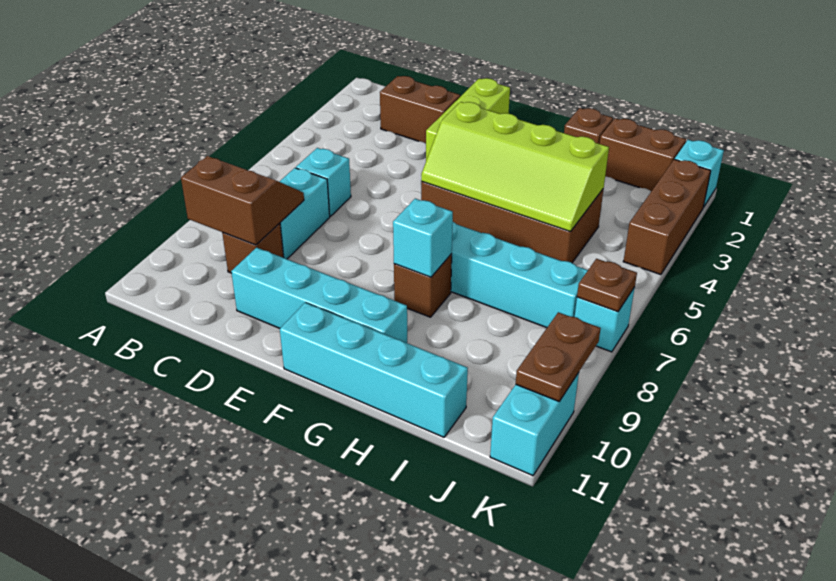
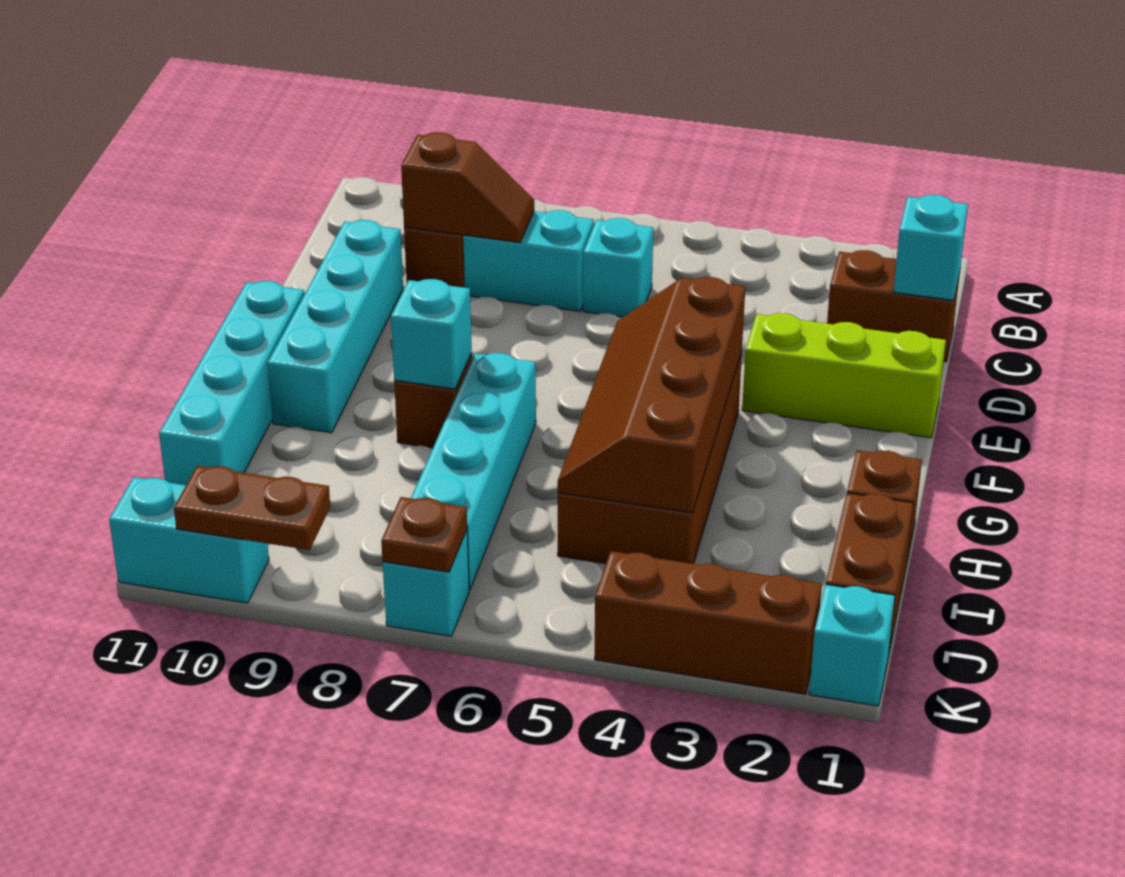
brown 2x2 slope [181,156,304,245] -> brown 1x2 slope [401,132,534,243]
none -> cyan 1x1 brick [893,195,968,300]
brown 1x2 brick [380,76,460,143] -> brown 1x2 brick turned to [827,250,960,362]
lime 2x4 slope [421,102,609,232] -> brown 2x4 slope [558,277,745,513]

